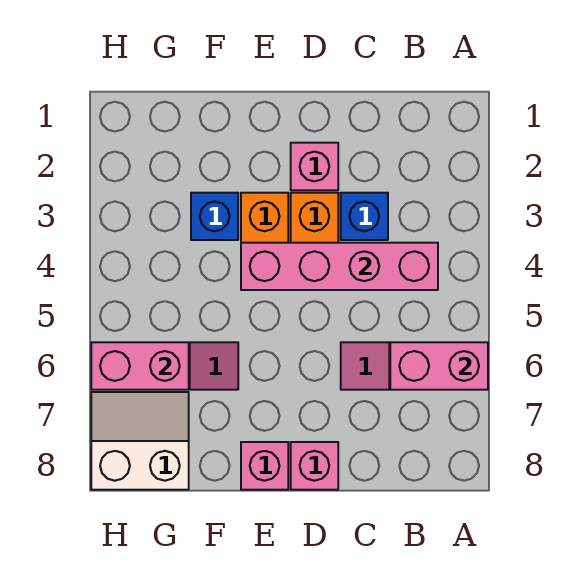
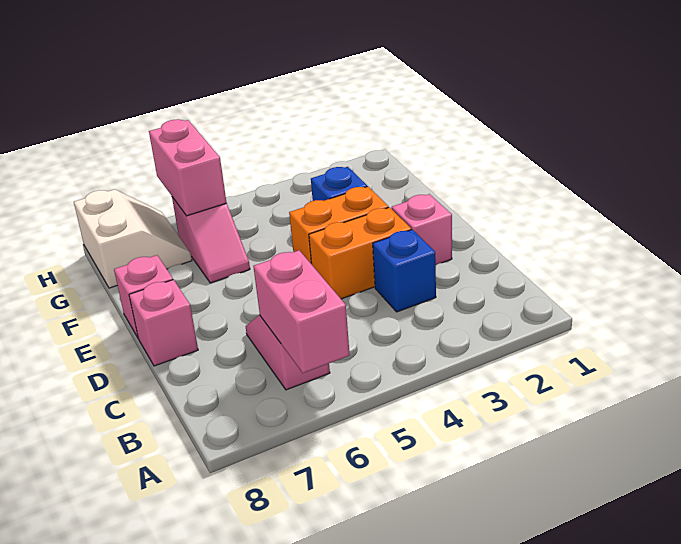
pink 1x4 brick [241,243,438,290] -> none

